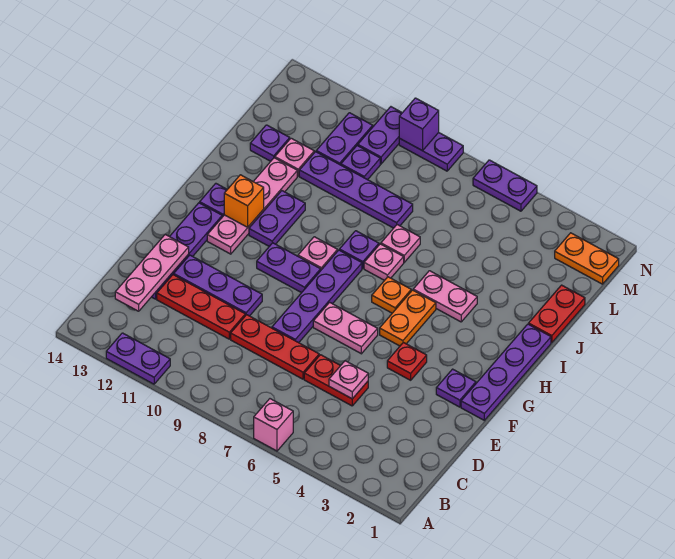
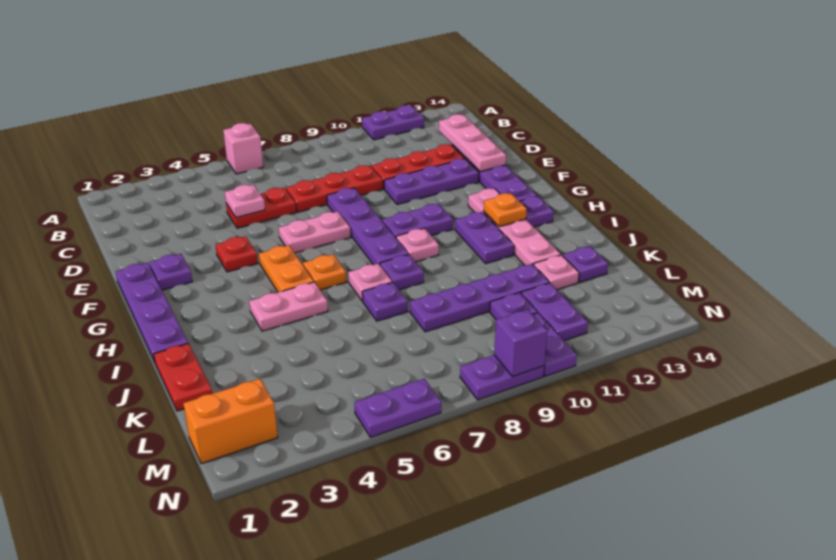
orange 1x1 brick [224,175,264,227] -> orange 1x1 plate [484,193,527,227]
pink 1x1 plate [381,225,420,262] -> purple 1x1 plate [362,282,408,321]
orange 1x2 plate [555,233,619,284] -> orange 1x2 brick [183,379,278,464]

